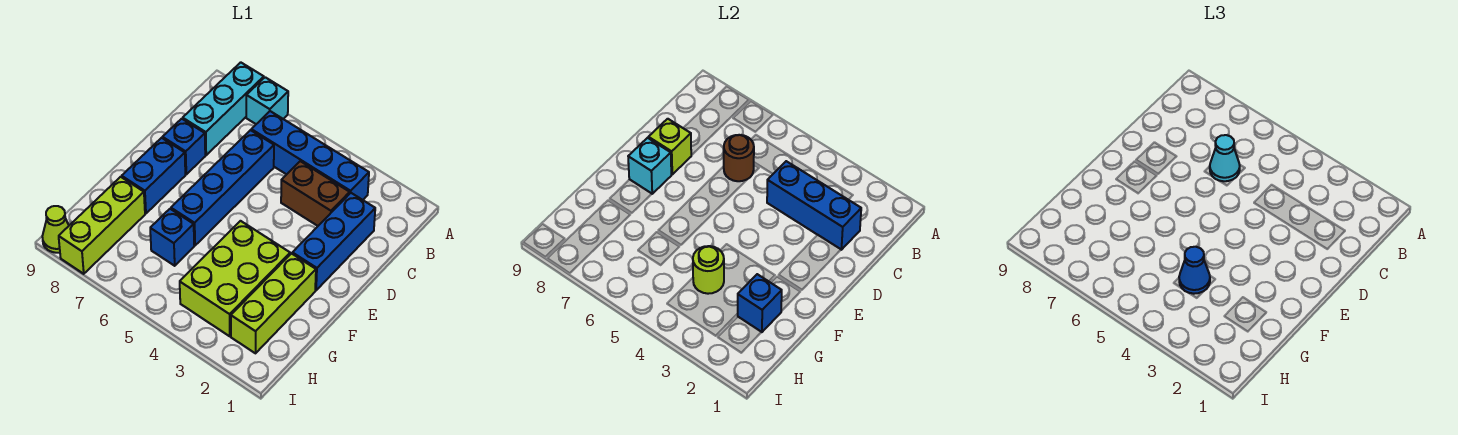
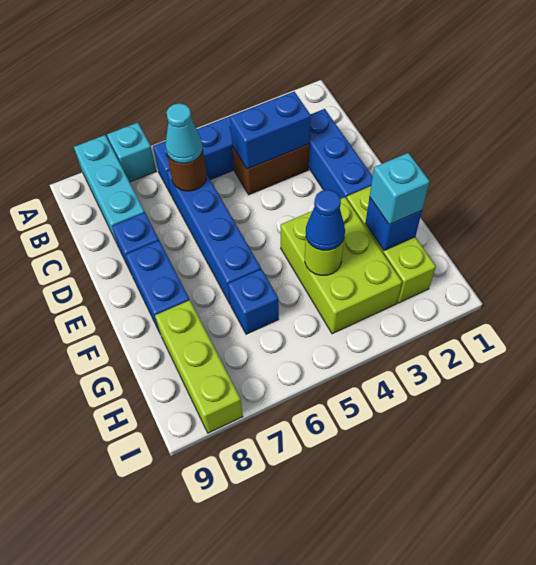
blue 1x3 brick [767,161,861,250] -> blue 1x2 brick [230,92,311,169]
lime 1x1 brick [649,119,691,174] -> none
cyan 1x1 brick [628,138,671,194] -> cyan 1x1 brick moved to [370,153,430,225]
lime 1x1 cone [42,206,69,253] -> none

